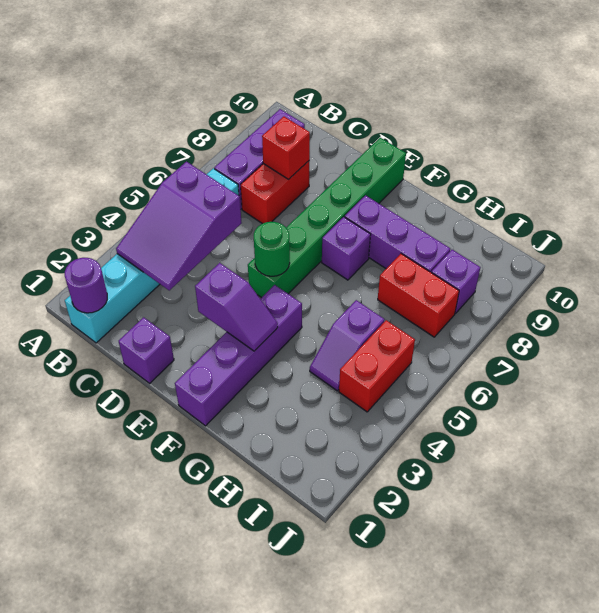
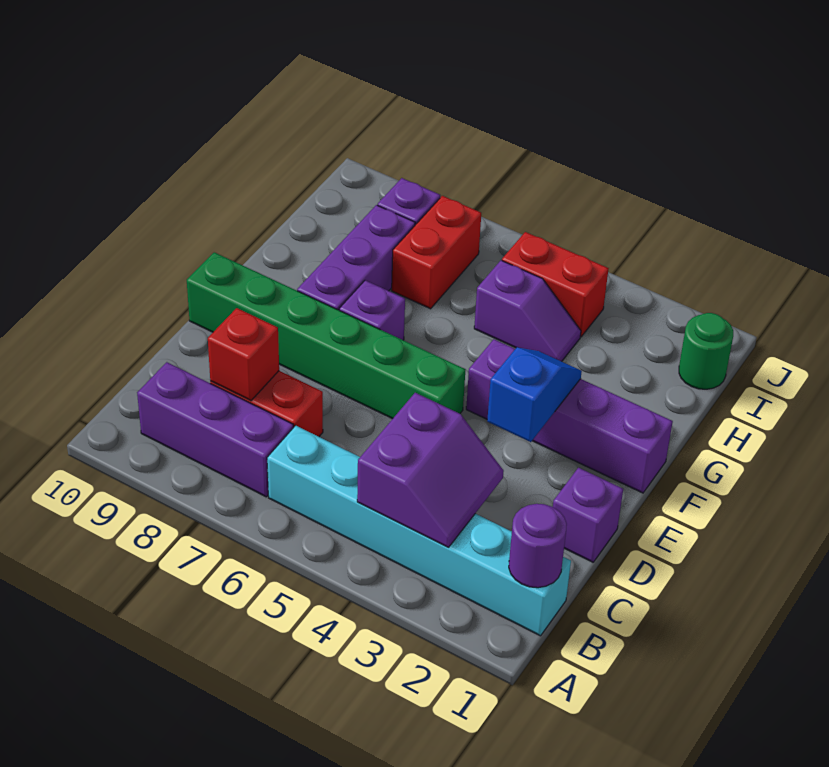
purple 2x3 slope [116,162,242,290] -> purple 2x2 slope [357,393,504,547]
purple 1x2 slope [195,263,278,351] -> blue 1x2 slope [487,347,582,442]
green 1x1 round brick [254,222,290,276] -> green 1x1 round brick moved to [679,313,733,389]

